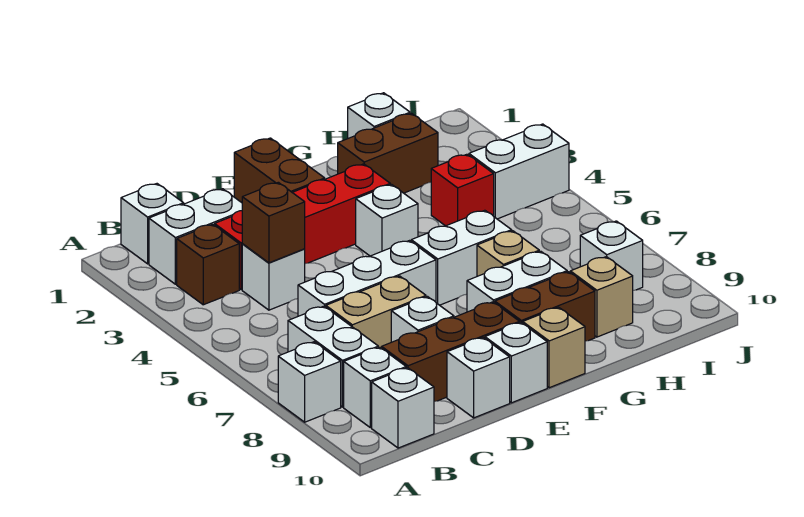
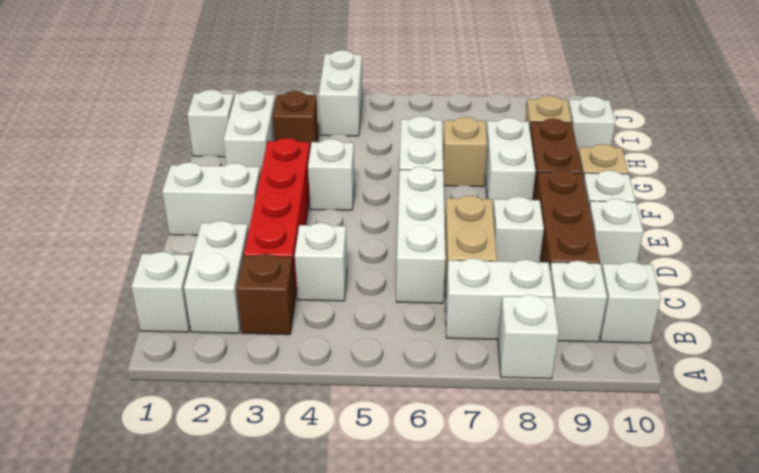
brown 1x1 brick [242,182,305,263] -> brown 1x1 brick moved to [273,91,318,149]
brown 1x2 brick [234,138,325,203] -> white 1x2 brick [162,162,260,235]
brown 1x2 brick [338,113,438,193] -> white 1x2 brick [224,90,276,174]
red 1x1 brick [431,154,494,226] -> none
white 1x1 brick [580,221,643,290] -> white 1x1 brick moved to [569,96,615,151]

